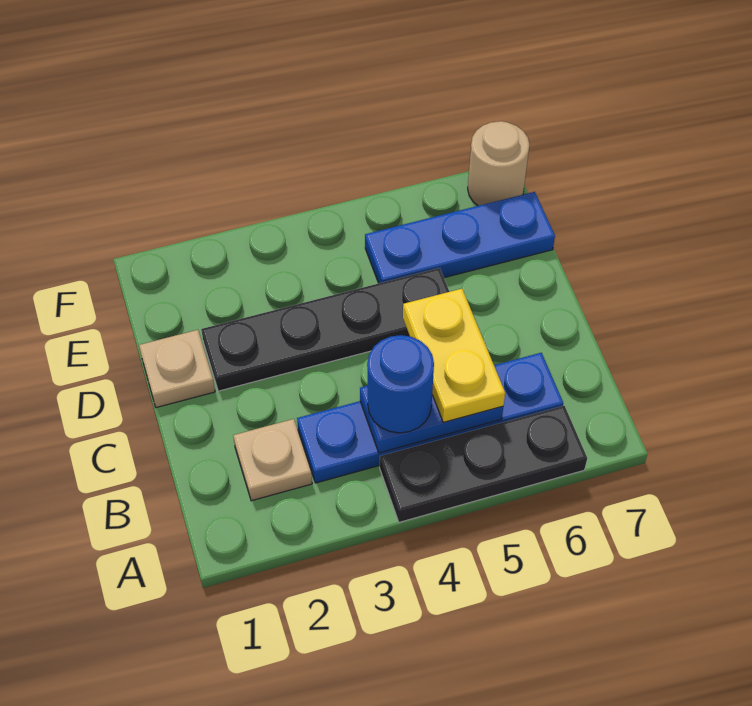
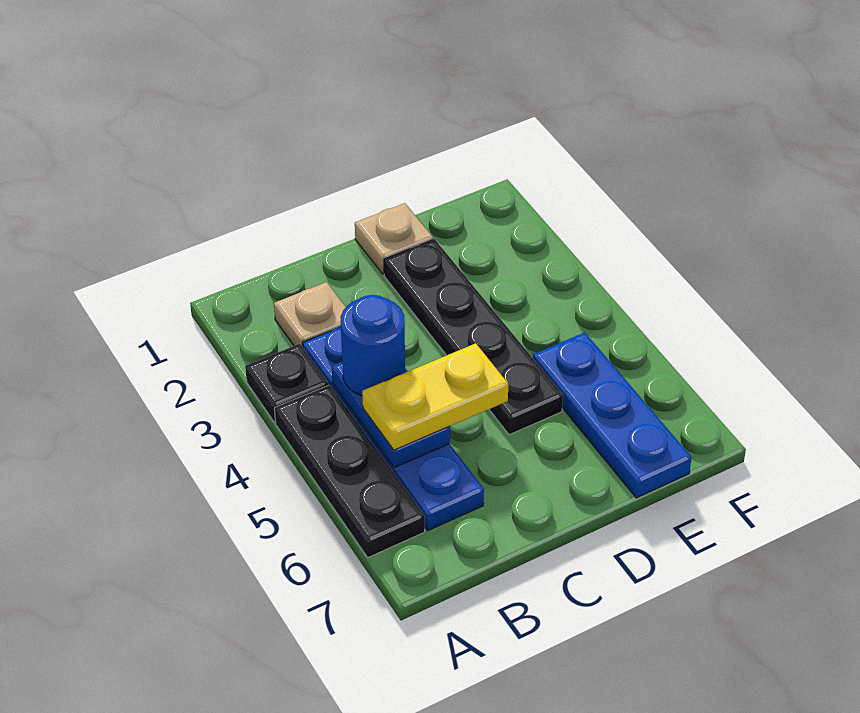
none -> black 1x1 plate [245,344,328,422]
tan 1x1 round brick [468,121,530,206] -> none

